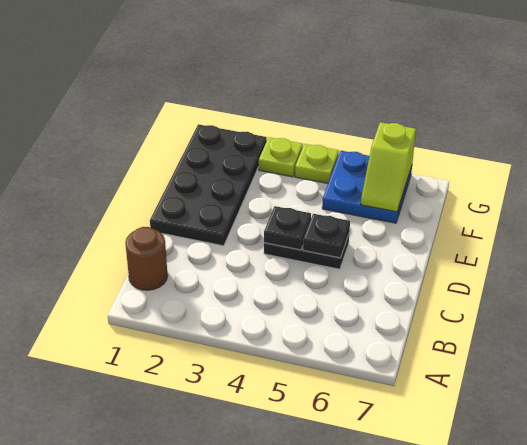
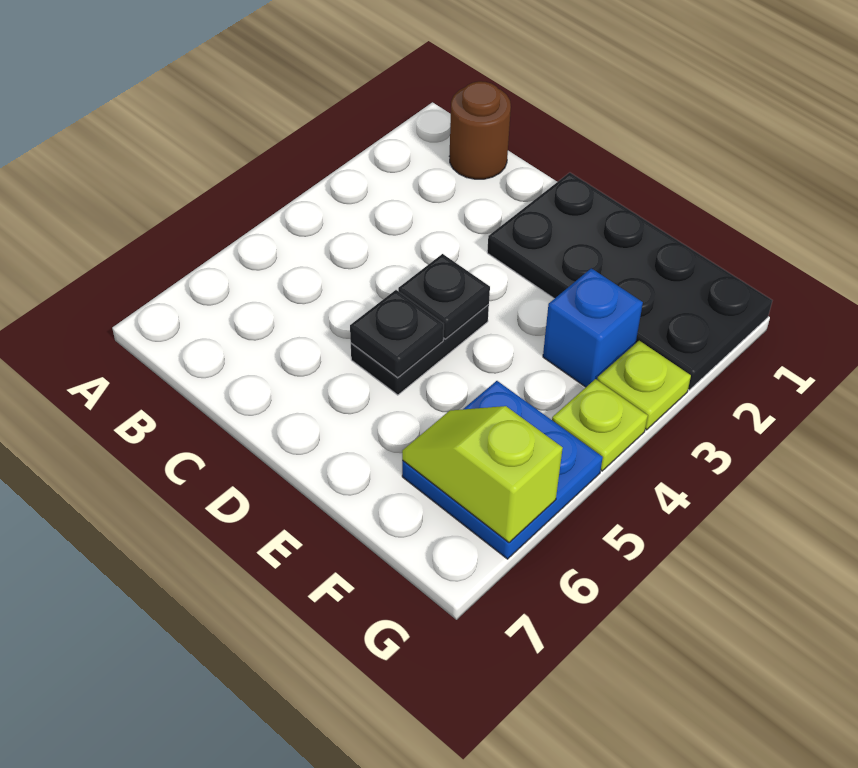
none -> blue 1x1 brick [543,268,643,387]

